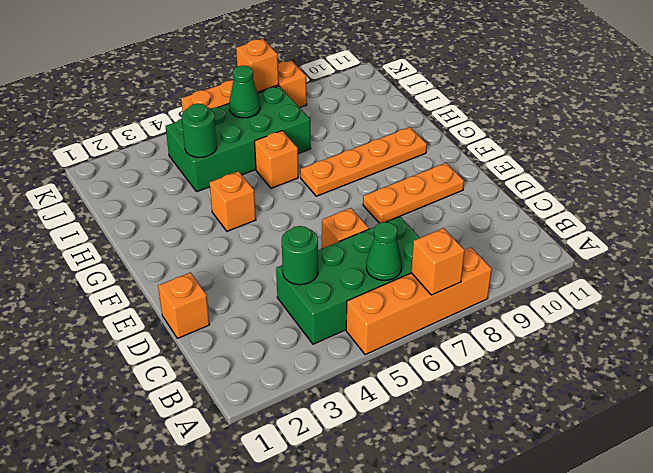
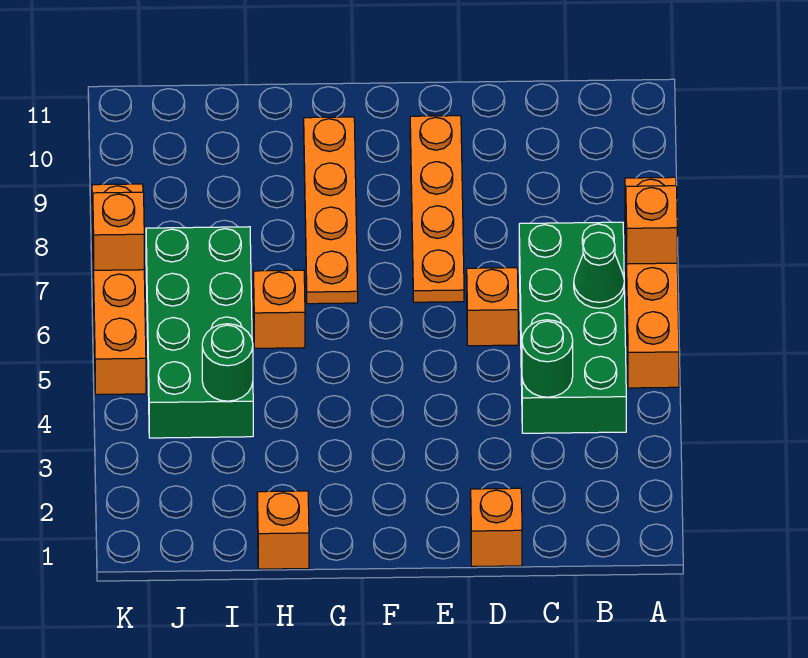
orange 1x3 plate [363,163,464,223] -> orange 1x4 plate [410,116,464,302]
orange 1x1 brick [210,171,256,231] -> orange 1x1 brick moved to [257,491,309,569]
green 1x1 cone [229,65,260,118] -> none

